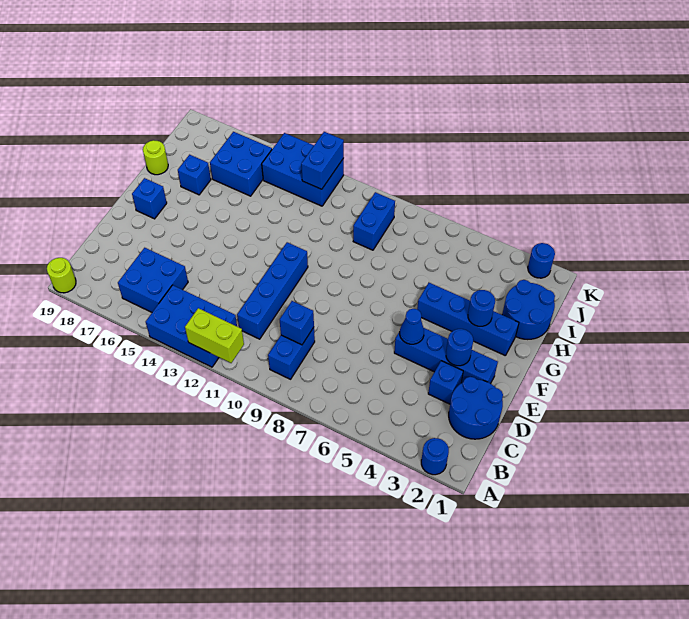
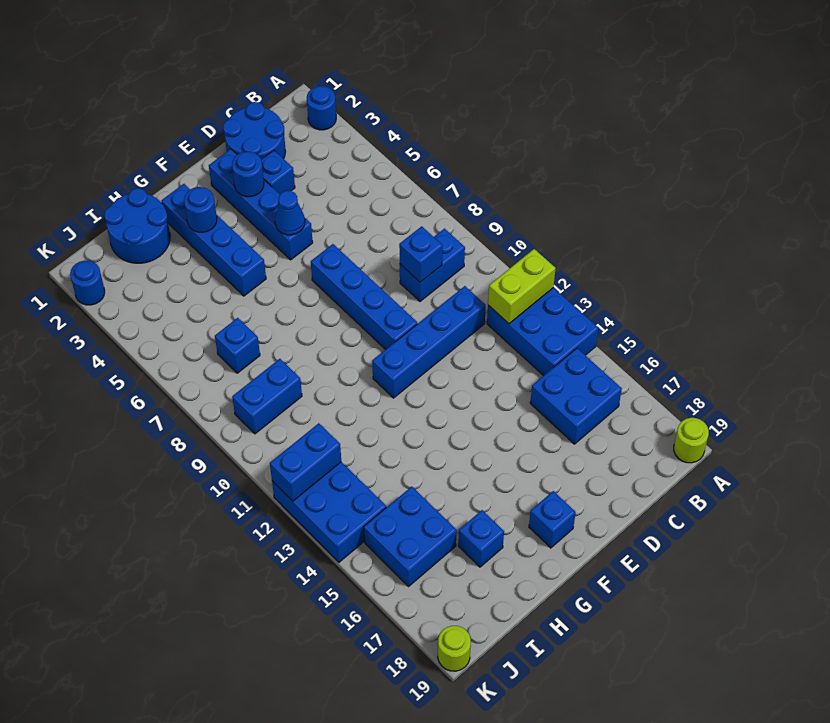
lime 1x2 brick [185,308,244,363] -> lime 1x2 brick turned to [488,249,556,324]
none -> blue 1x4 brick [311,244,417,350]
lime 1x1 round brick [143,140,168,175] -> lime 1x1 round brick moved to [438,626,471,671]
none -> blue 1x1 brick [215,318,260,373]

